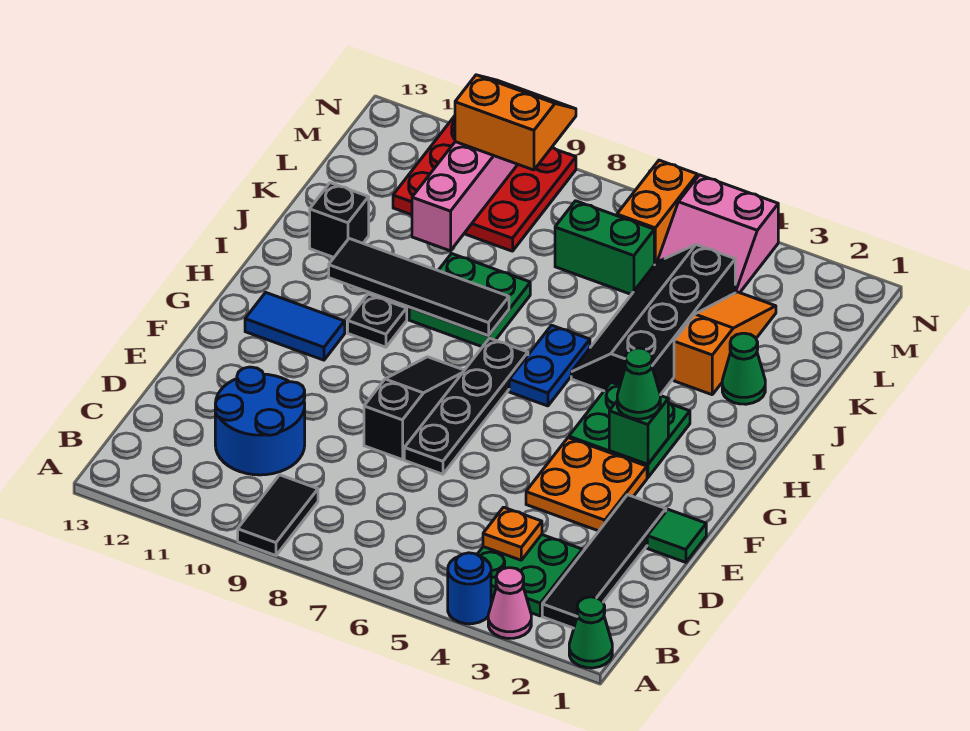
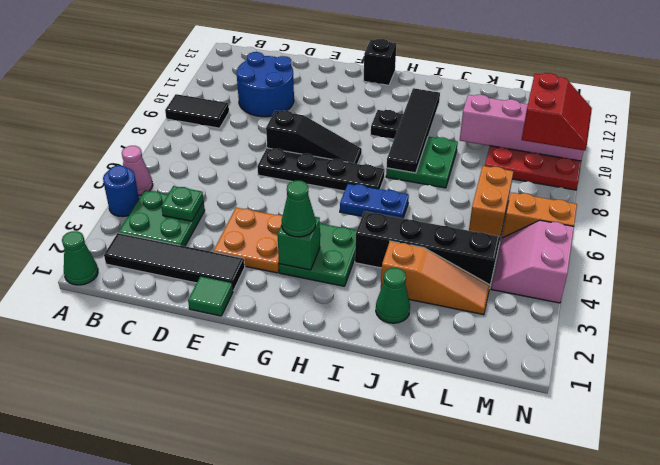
pink 1x1 cone [488,568,531,638] -> pink 1x1 cone moved to [122,146,153,196]
orange 1x1 plate [483,507,542,560] -> green 1x1 plate [161,186,204,221]
blue 1x2 tile [245,292,345,360] -> none
black 1x1 brick [310,183,369,257] -> black 1x1 brick moved to [364,39,396,85]
green 1x2 brick [555,201,654,294] -> orange 1x2 brick [469,166,514,238]
orange 2x2 slope [455,75,576,170] -> red 2x2 slope [522,73,592,151]

